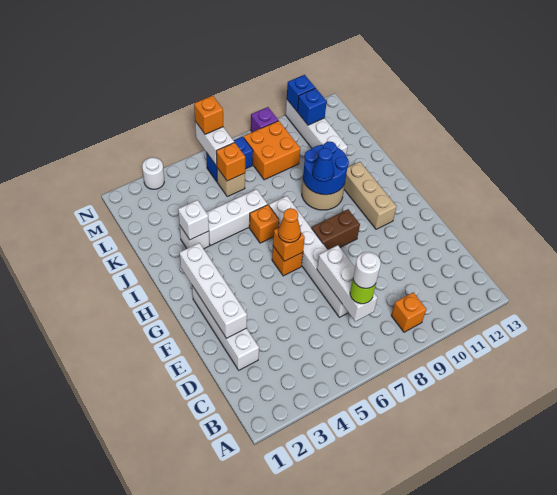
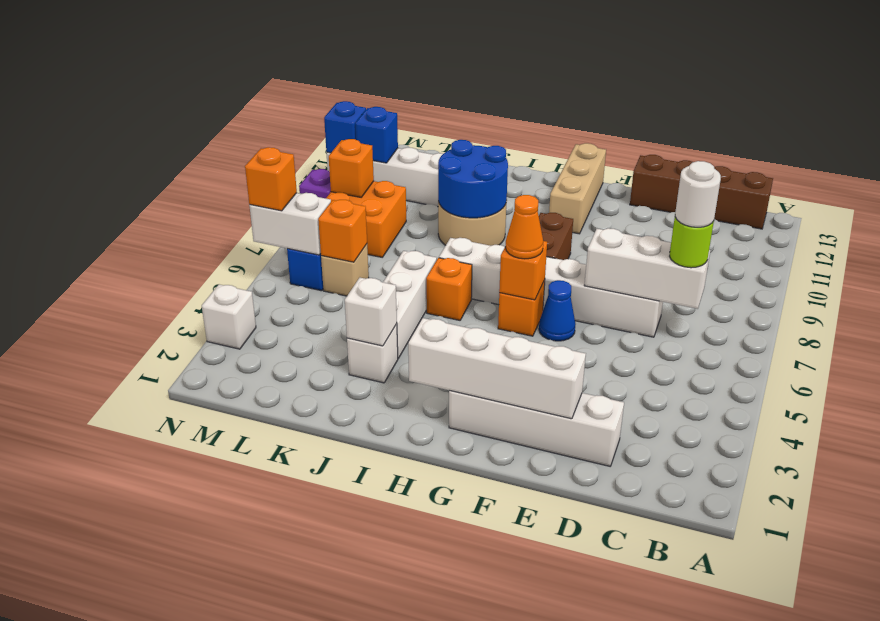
orange 1x1 brick [391,292,426,332] -> orange 1x1 brick moved to [329,139,374,197]
none -> brown 1x4 brick [630,155,773,229]
tan 1x3 brick [344,162,397,229] -> tan 1x3 brick turned to [549,143,606,234]
blue 1x1 cone [312,148,334,182] -> blue 1x1 cone moved to [539,280,575,341]
white 1x1 round brick [142,158,164,189] -> white 1x1 brick [202,284,256,349]

